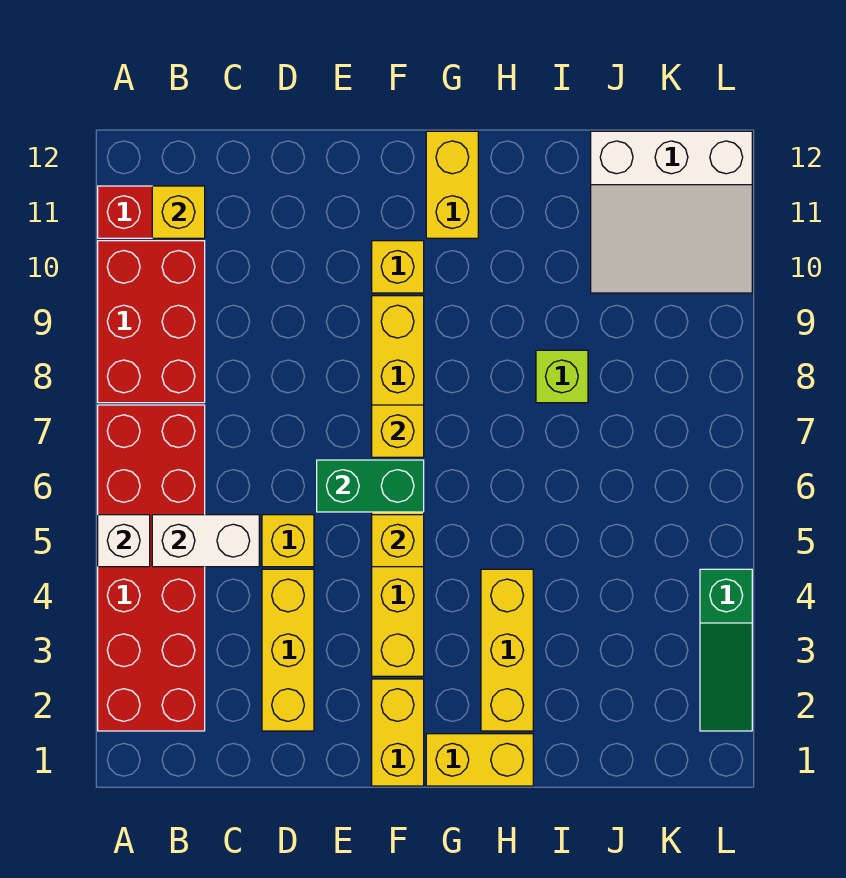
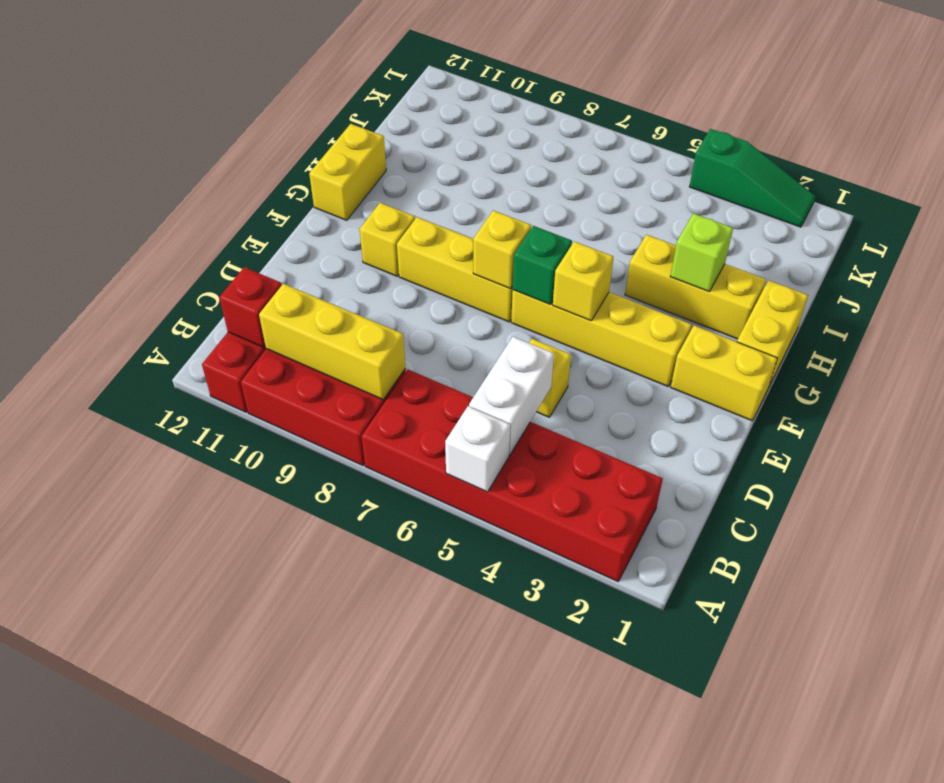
yellow 1x1 brick [152,186,205,238] -> red 1x1 brick [219,267,282,347]
yellow 1x3 brick [262,569,314,731] -> yellow 1x3 brick moved to [259,284,406,400]
green 1x2 brick [317,460,424,512] -> green 1x1 brick [513,226,572,304]
yellow 1x2 brick [426,131,478,238] -> yellow 1x2 brick turned to [309,124,386,220]
lime 1x1 brick [536,350,588,403] -> lime 1x1 brick moved to [670,213,733,292]
white 3x3 slope [591,131,752,293] -> none

